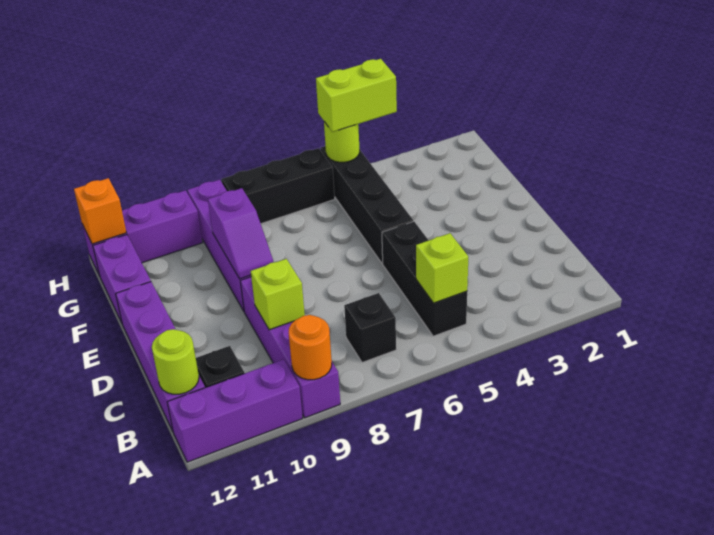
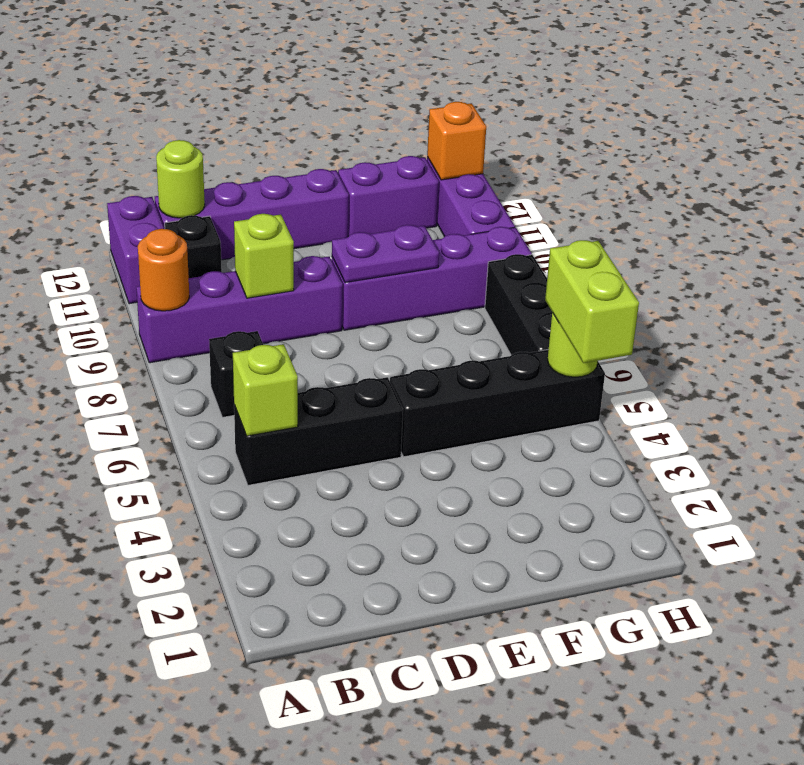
purple 1x3 brick [167,359,303,462] -> purple 1x2 brick [107,196,164,304]
purple 1x2 slope [208,188,273,279] -> purple 1x2 plate [332,225,439,283]

